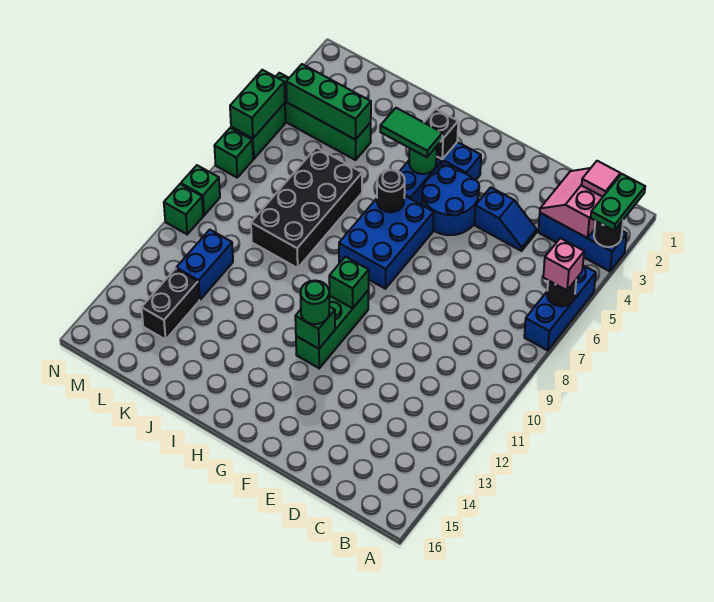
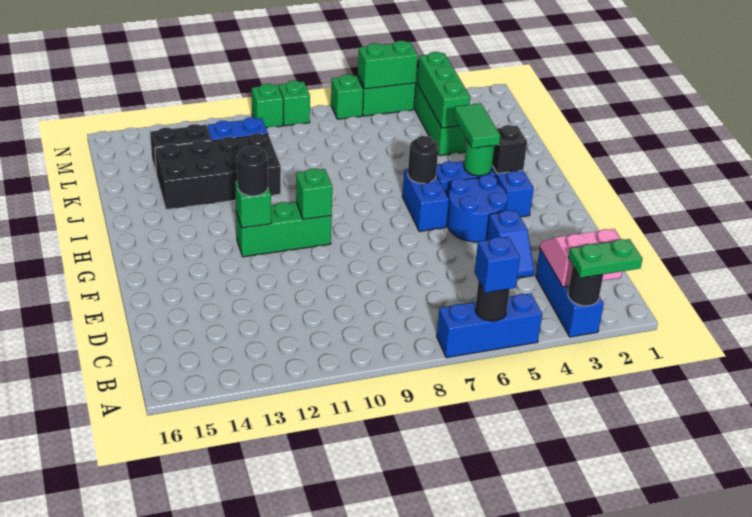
pink 1x1 brick [543,238,584,290] -> blue 1x1 brick [474,237,520,293]
pink 1x1 tile [582,161,620,197] -> none
blue 2x3 brick [339,196,434,289] -> blue 1x2 brick [402,169,449,231]
green 1x1 round brick [300,280,329,324] -> black 1x1 round brick [237,145,268,196]
black 2x4 brick [251,147,362,268] -> black 2x4 brick moved to [155,133,281,210]

